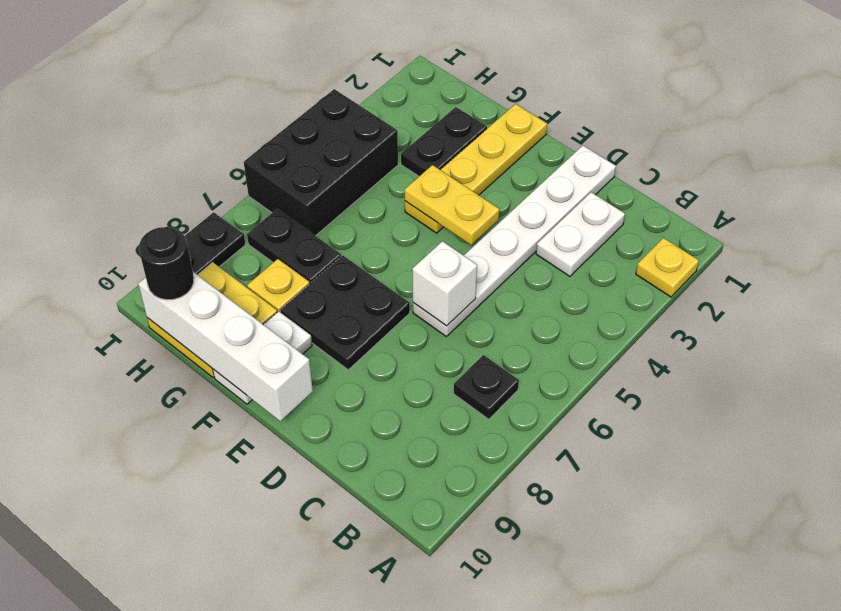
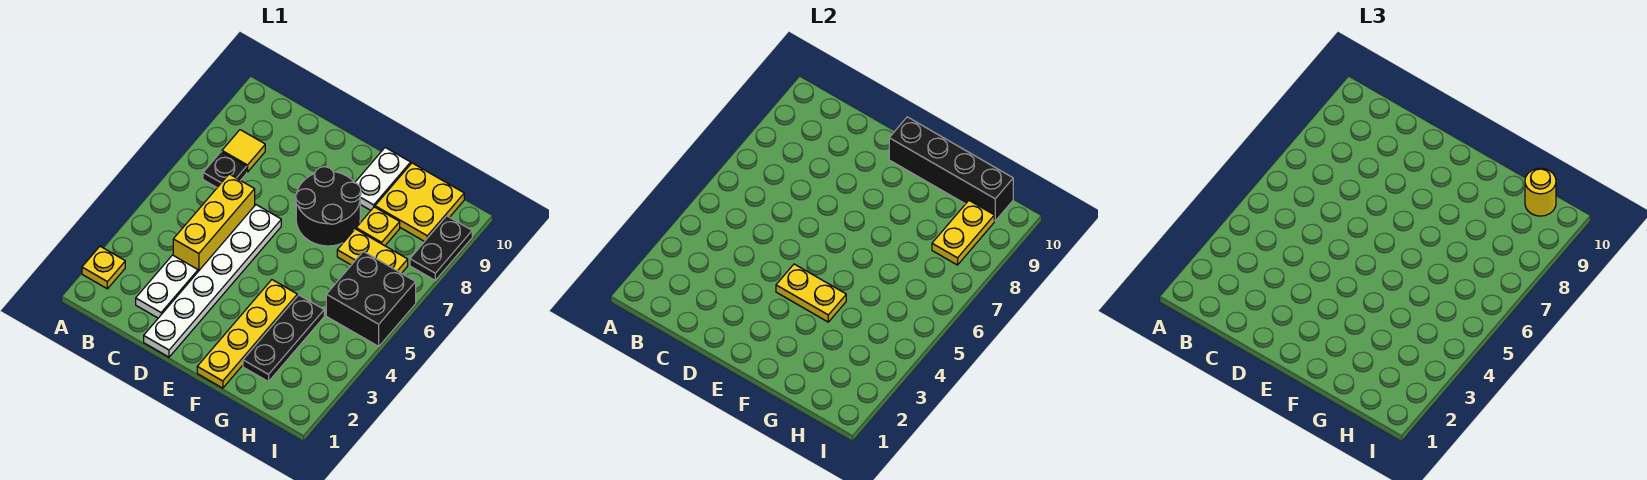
none -> yellow 1x1 tile [222,130,265,172]
none -> yellow 1x3 brick [173,174,255,271]
white 1x1 brick [412,241,477,326] -> none
black 2x2 plate [280,255,410,370] -> black 2x2 round brick [296,167,361,246]
white 1x4 brick [138,272,313,421] -> black 1x4 brick [889,117,1013,221]
black 1x2 plate [401,107,487,176] -> black 1x3 plate [243,295,324,382]
black 1x2 plate [247,209,341,283] -> yellow 1x2 plate [337,229,408,273]
black 2x3 brick [244,89,398,236] -> black 2x2 brick [326,251,416,346]
none -> yellow 1x2 plate [932,201,994,265]
black 1x1 round brick [139,227,194,300] -> yellow 1x1 round brick [1525,168,1556,216]

